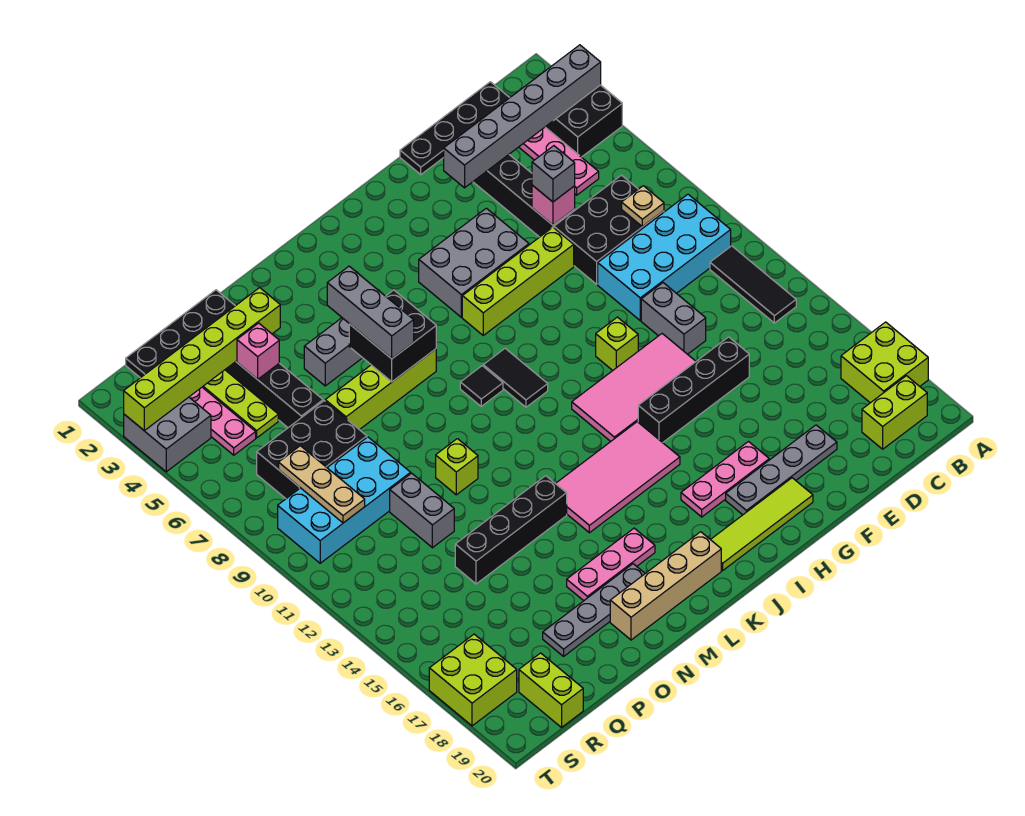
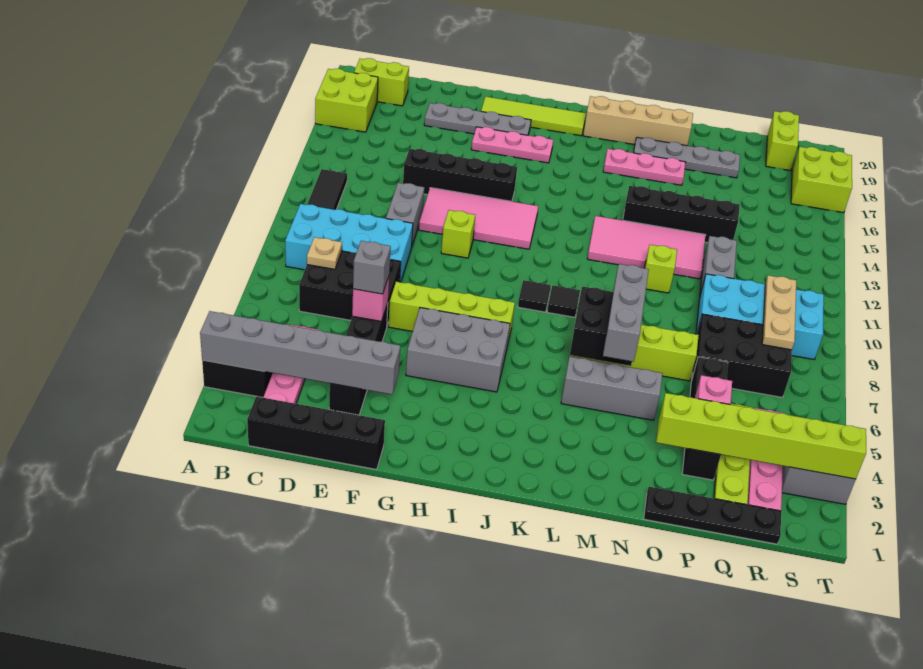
black 1x4 plate [400,82,510,175] -> black 1x4 brick [247,396,385,470]
pink 2x4 tile [555,422,680,533] -> pink 2x4 tile moved to [587,216,705,279]
black 1x2 tile [483,348,548,407] -> black 1x1 tile [518,280,551,312]

